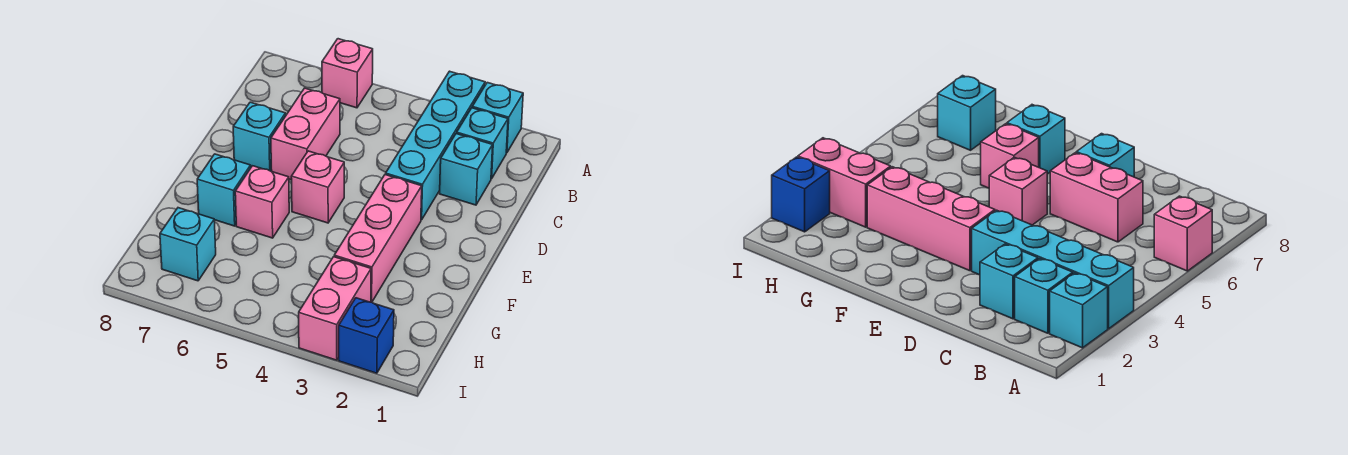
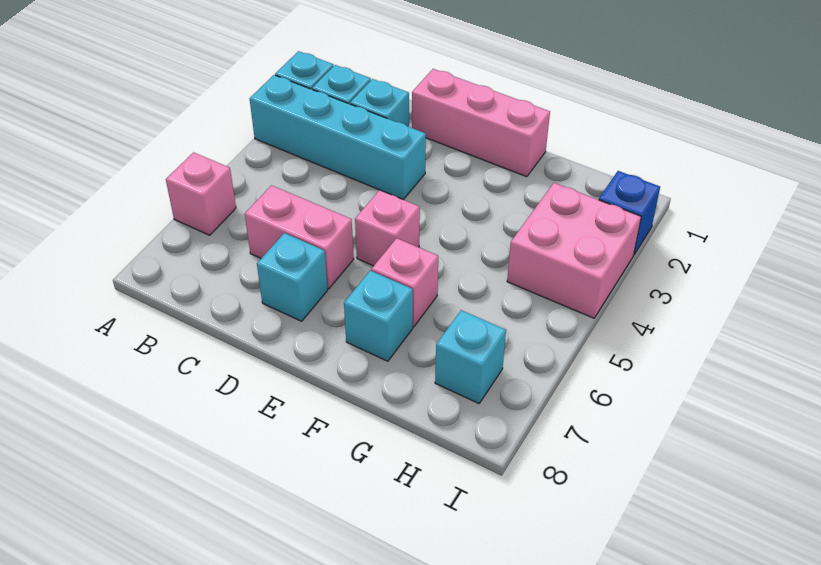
pink 1x3 brick [334,175,422,302] -> pink 1x3 brick moved to [412,69,550,177]
pink 1x2 brick [299,257,371,360] -> pink 2x2 brick [507,183,641,318]

